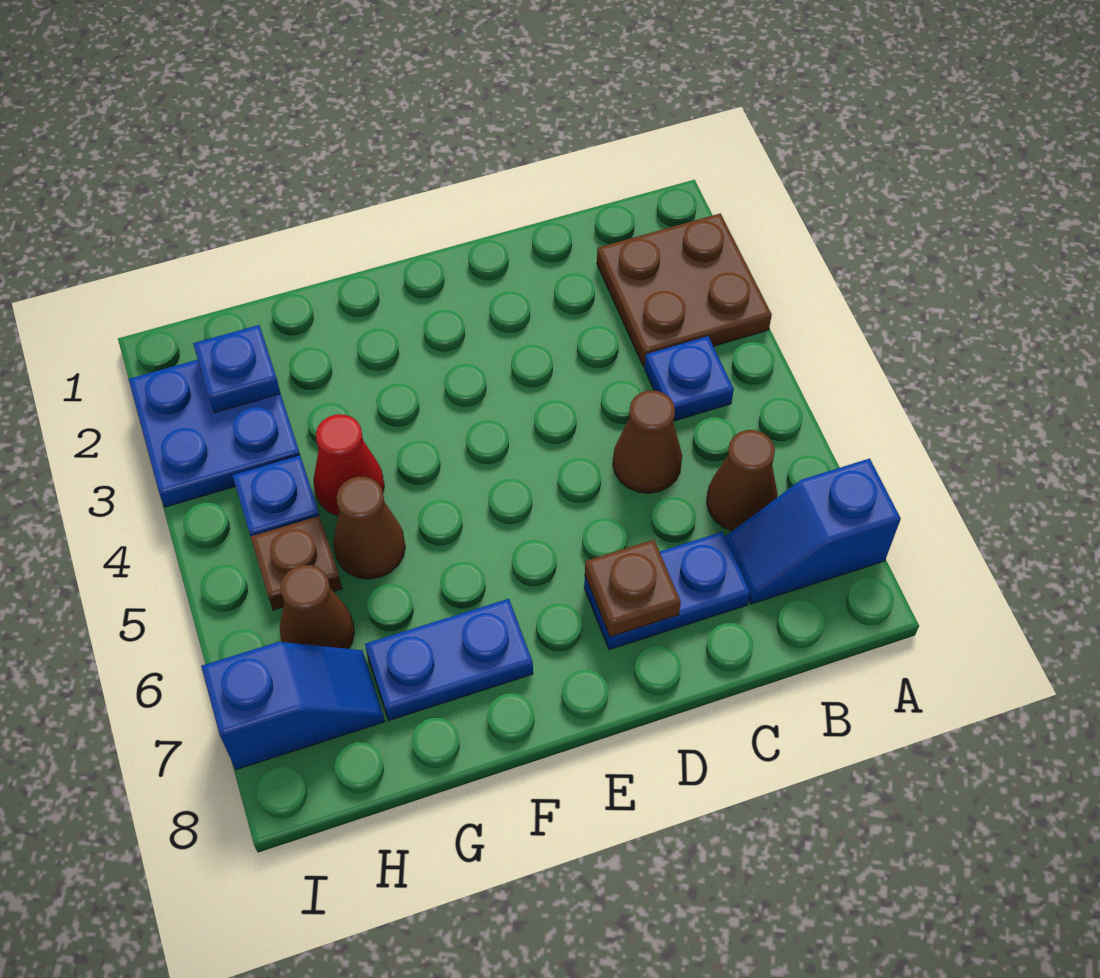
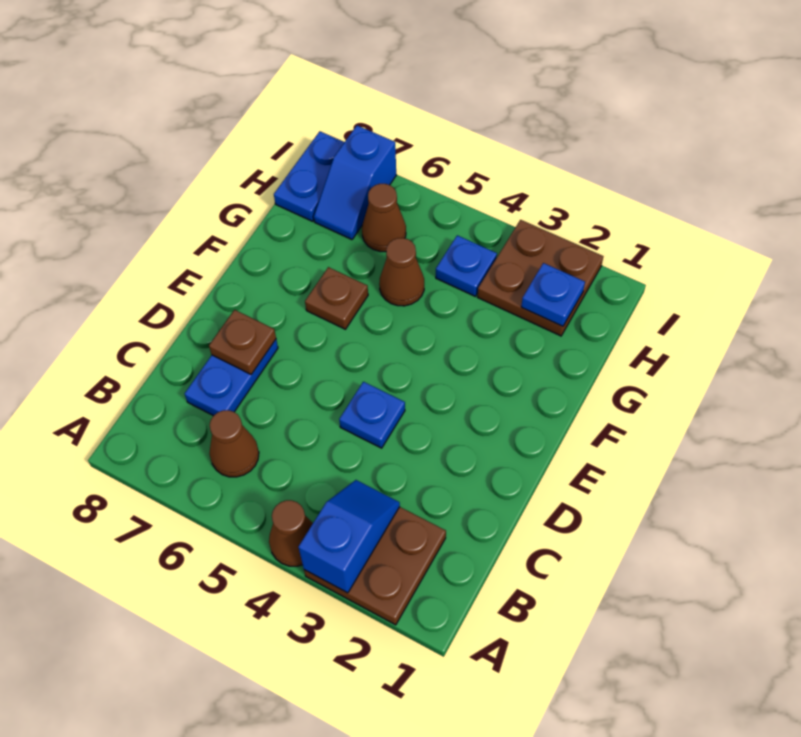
blue 1x2 slope [725,459,901,604] -> blue 1x2 slope moved to [298,480,400,593]
blue 1x1 plate [645,336,734,421] -> blue 1x1 plate moved to [339,382,405,448]
brown 1x1 cone [613,391,682,493] -> brown 1x1 cone moved to [269,500,313,566]
blue 1x2 plate [365,599,533,720] -> blue 1x2 plate moved to [274,131,344,221]
red 1x1 cone [313,414,384,516] -> none
blue 2x2 plate [129,360,300,507] -> brown 2x2 plate [478,220,603,336]
brown 1x1 plate [251,516,342,610] -> brown 1x1 plate moved to [305,267,368,329]

